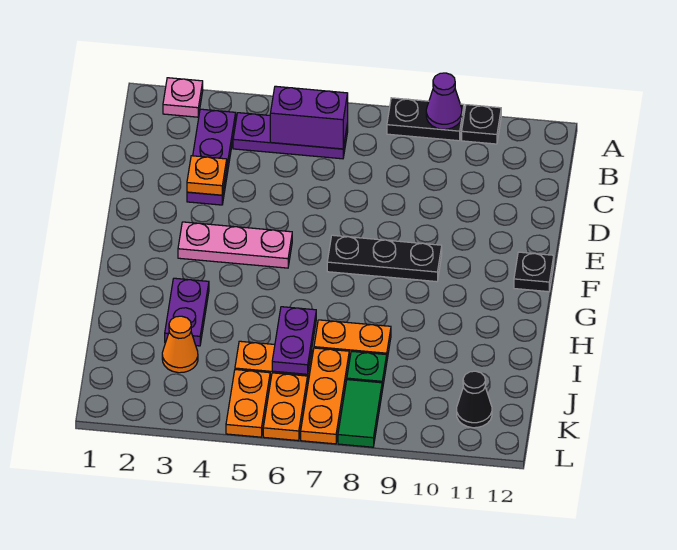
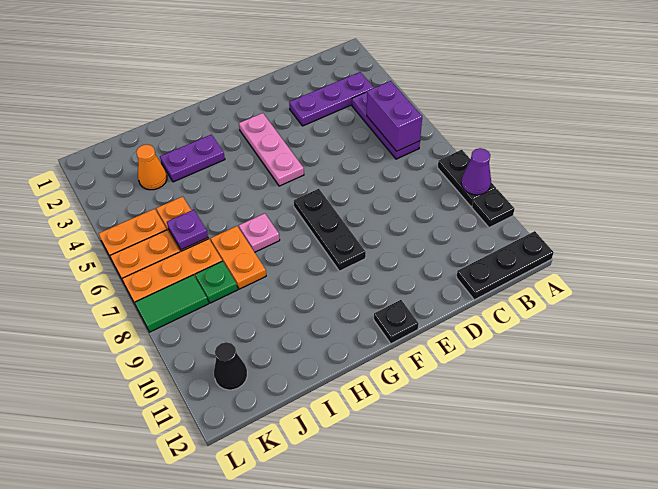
pink 1x1 plate [163,78,203,117] -> pink 1x1 plate moved to [239,213,280,252]
none -> black 1x3 plate [456,231,554,300]
orange 1x1 plate [187,156,227,195] -> none
purple 1x2 plate [272,307,316,374] -> purple 1x1 plate [167,210,208,250]

